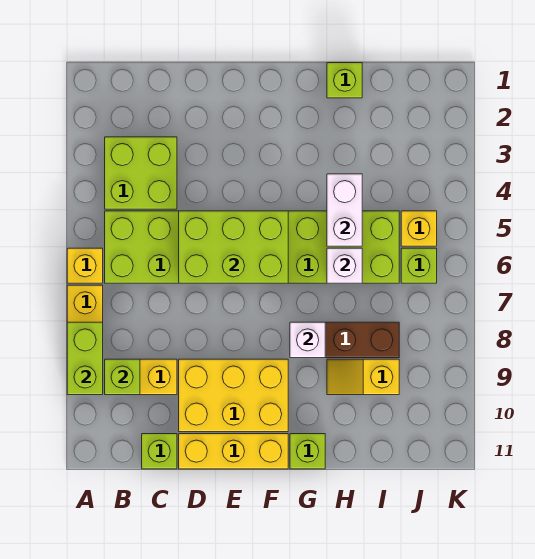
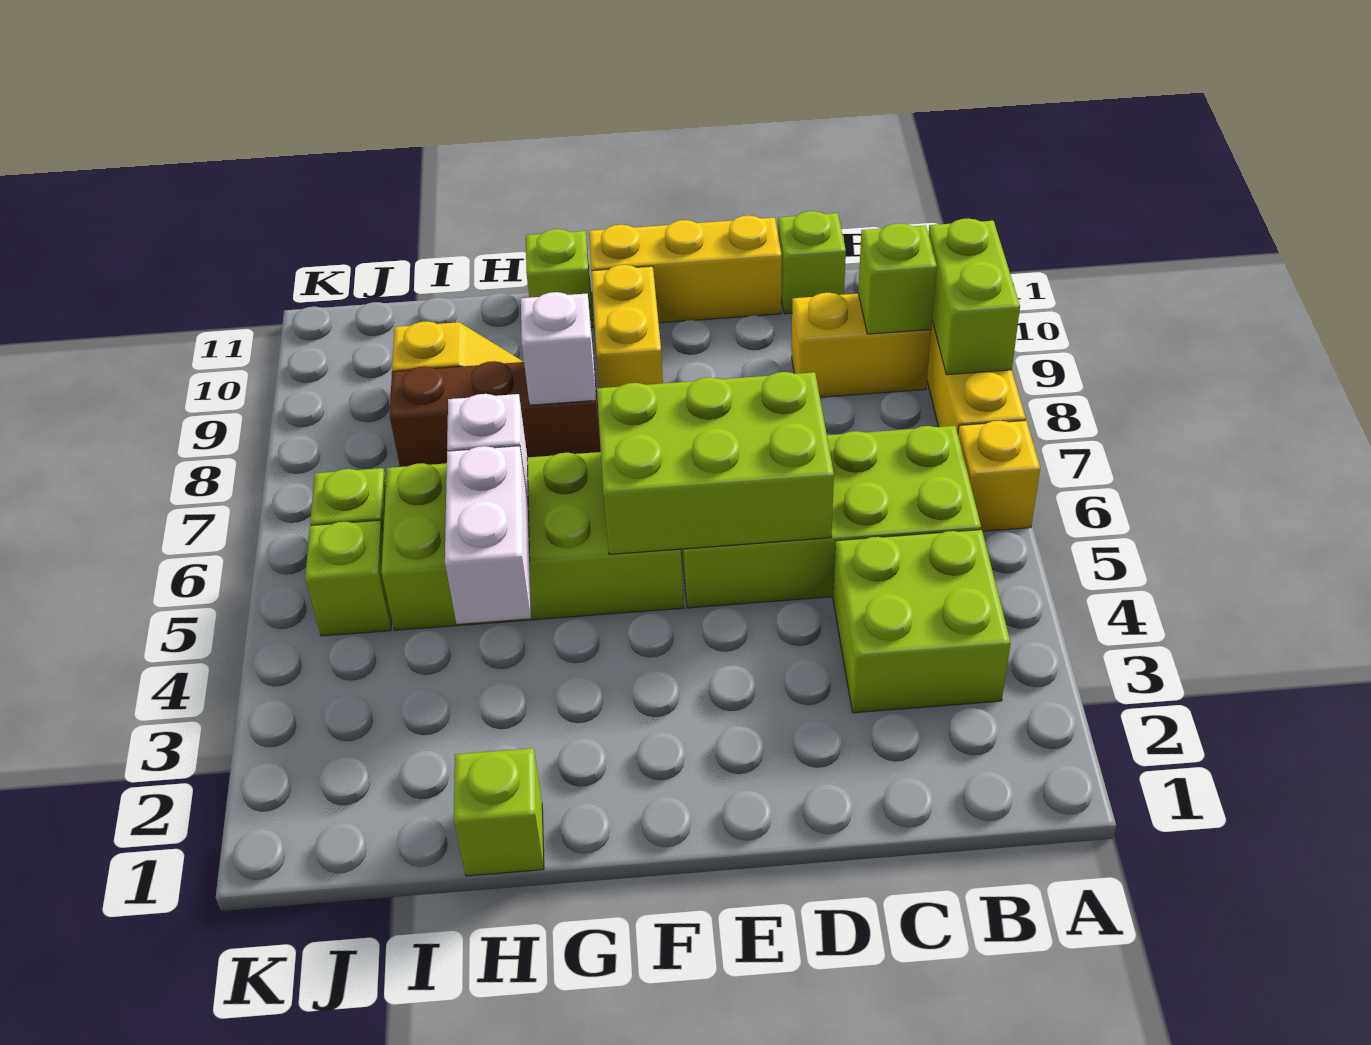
yellow 2x3 brick [179,359,288,432] -> yellow 1x2 brick [591,265,663,388]
yellow 1x1 brick [401,211,437,246] -> lime 1x1 brick [305,520,392,636]

